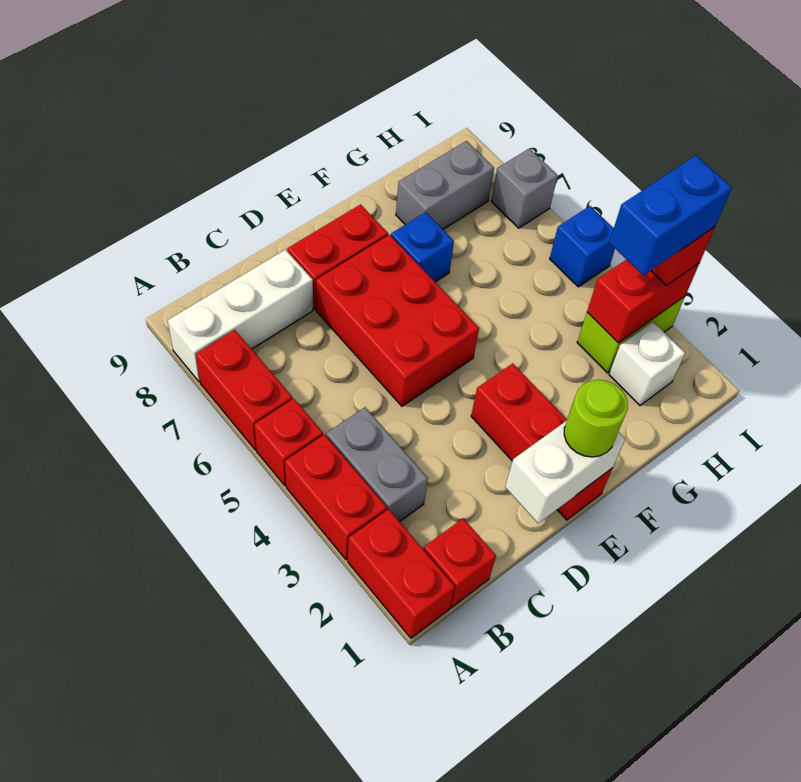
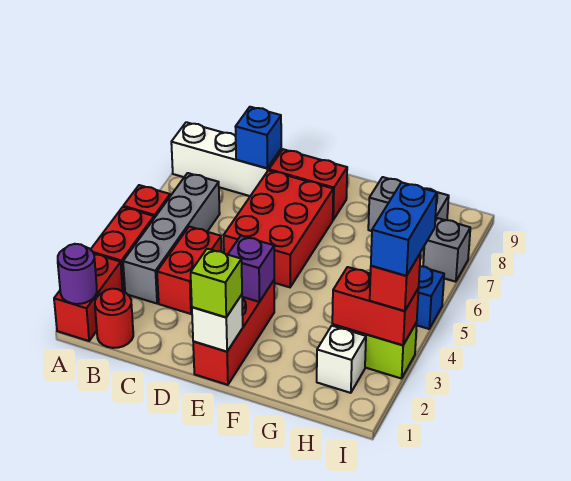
none -> purple 1x1 round brick [58,244,97,304]
red 1x2 brick [196,330,292,450] -> red 1x2 brick moved to [157,227,222,314]
red 1x1 brick [424,518,496,607] -> red 1x1 round brick [95,289,133,348]
grey 1x2 brick [326,407,428,522] -> grey 1x4 brick [123,173,220,303]
white 1x2 brick [505,421,625,523] -> white 1x1 brick [192,295,243,352]
lime 1x1 round brick [564,380,628,457] -> lime 1x1 brick [191,249,242,317]
none -> purple 1x1 brick [228,236,274,302]
blue 1x1 brick [391,212,454,282] -> blue 1x1 brick moved to [235,107,281,168]
blue 1x2 brick [609,156,732,275] -> blue 1x2 brick turned to [371,182,437,276]

